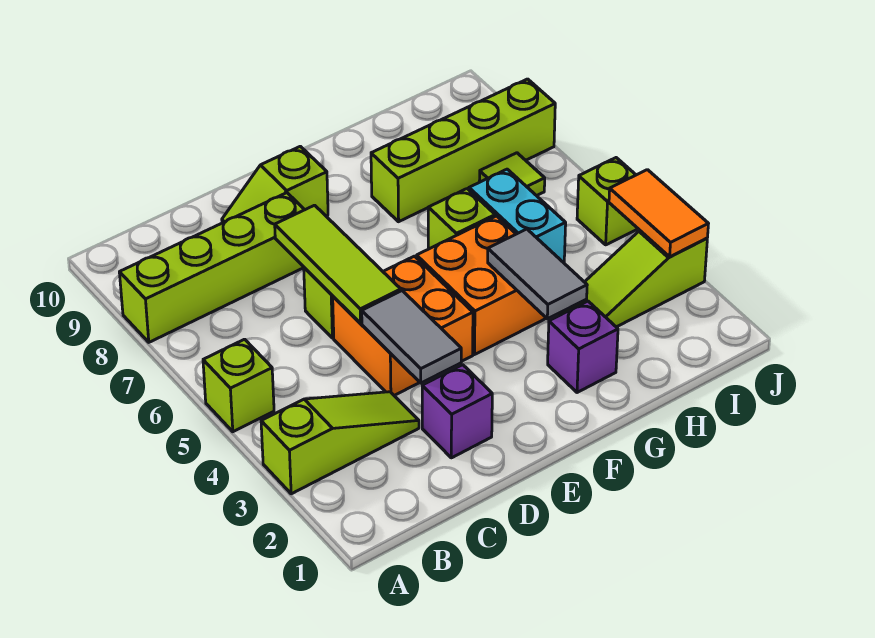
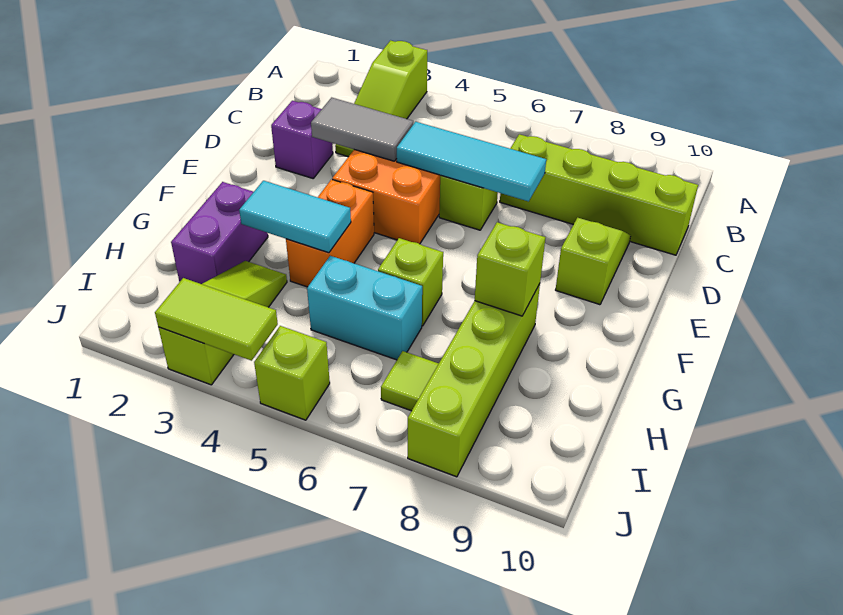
lime 1x1 brick [203,339,274,432] -> lime 1x1 brick moved to [475,222,546,316]
lime 1x4 brick [119,193,304,342] -> lime 1x4 brick turned to [500,134,698,255]
lime 1x3 tile [275,205,401,323] -> cyan 1x3 tile [397,122,546,201]
orange 2x2 brick [417,216,546,354] -> orange 1x2 brick [286,180,374,287]
purple 1x1 brick [548,301,618,393] -> purple 1x2 brick [171,182,268,284]
grey 1x2 tile [488,229,587,319] -> cyan 1x2 tile [239,181,351,253]
orange 1x2 tile [609,170,708,257] -> lime 1x2 tile [155,278,278,361]

